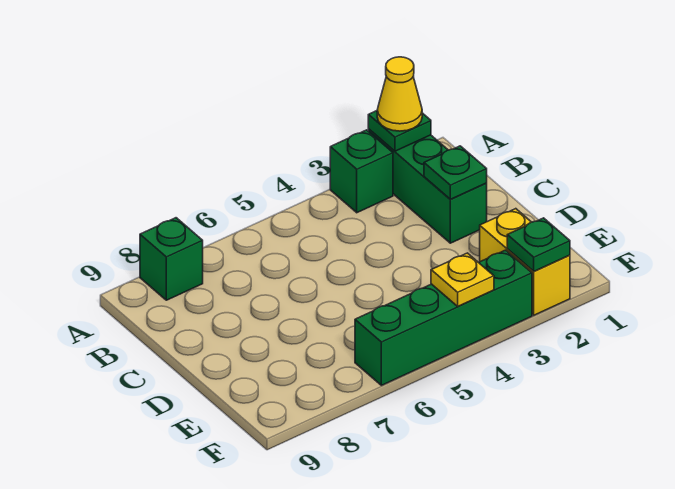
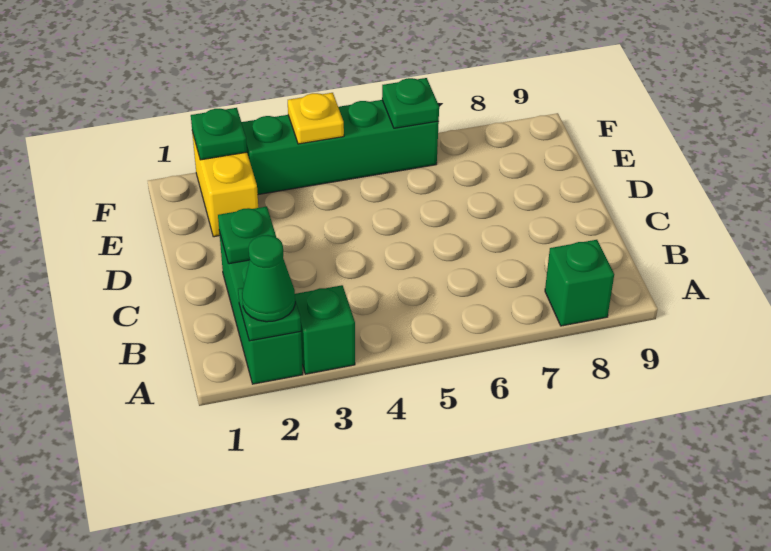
yellow 1x1 cone [377,57,422,131] -> green 1x1 cone [242,235,295,322]
none -> green 1x1 plate [382,78,439,128]

